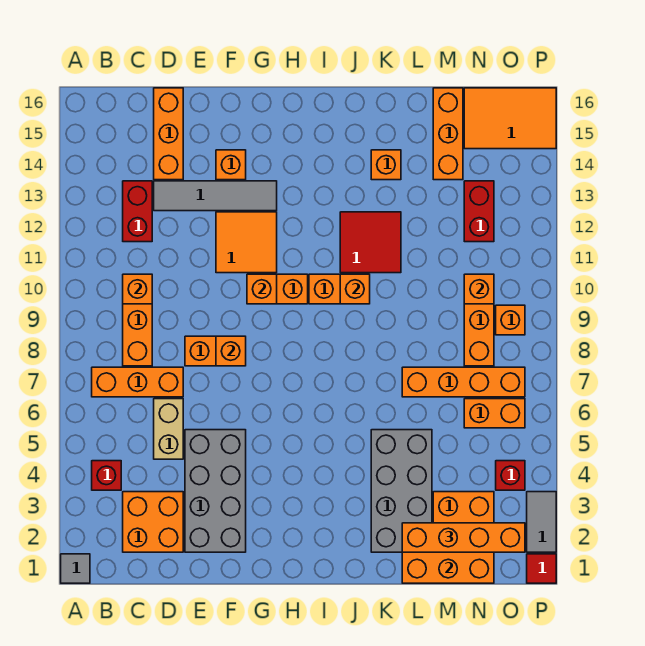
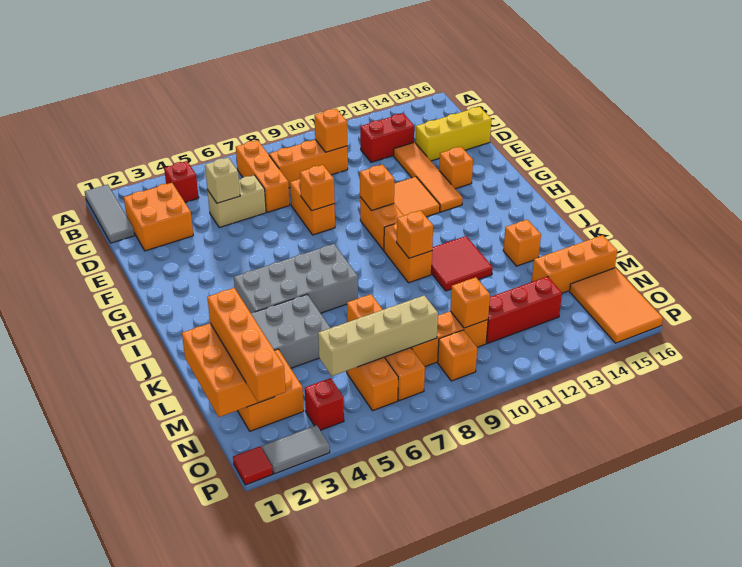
grey 1x1 tile [61,554,90,583] -> grey 1x3 tile [85,184,135,243]
none -> tan 1x1 brick [205,158,240,203]
grey 1x4 tile [154,181,277,211] -> orange 1x4 tile [394,142,463,212]
orange 1x3 brick [154,88,183,180] -> yellow 1x3 brick [416,107,491,161]
grey 2x4 brick [185,430,246,552] -> grey 2x4 brick moved to [234,244,358,313]
none -> tan 1x4 brick [318,295,438,376]
red 1x2 brick [464,181,494,242] -> red 1x3 brick [486,277,562,343]

